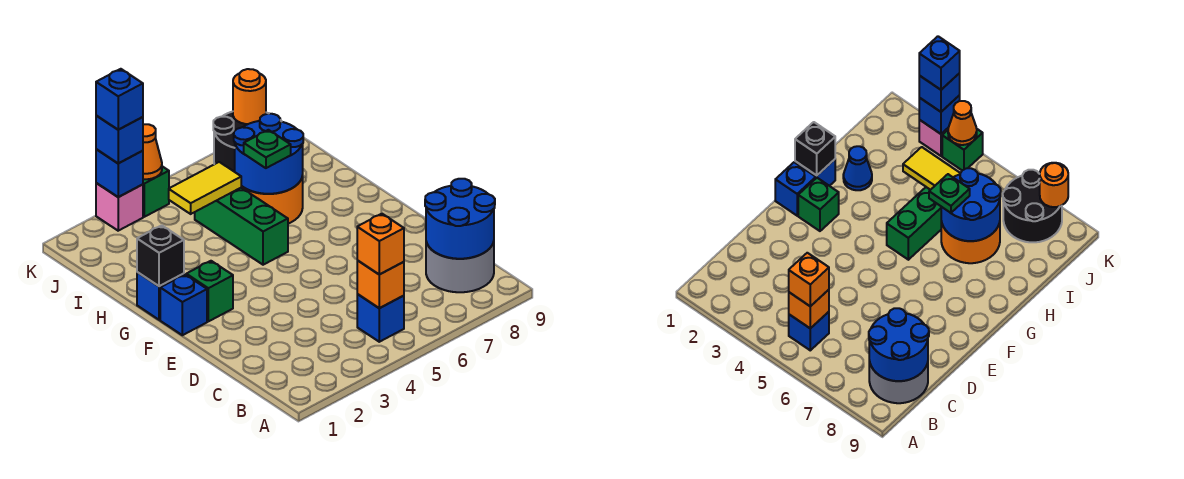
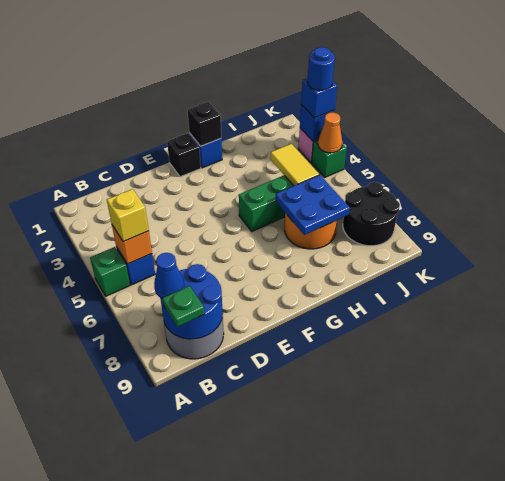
orange 1x1 brick [357,214,404,275] -> yellow 1x1 brick [107,189,149,242]
blue 1x1 brick [160,275,207,335] -> black 1x1 brick [167,133,201,177]
green 1x1 brick [186,261,233,321] -> green 1x1 brick moved to [90,247,130,296]
blue 1x1 cone [843,146,872,190] -> blue 1x1 cone moved to [154,253,184,298]
blue 2x2 round brick [234,114,303,194] -> blue 2x2 plate [276,175,350,235]
green 1x1 plate [244,130,291,168] -> green 1x1 plate moved to [162,286,205,327]
blue 1x1 brick [96,69,143,130] -> blue 1x1 round brick [307,47,335,90]
orange 1x1 round brick [233,69,266,124] -> none

